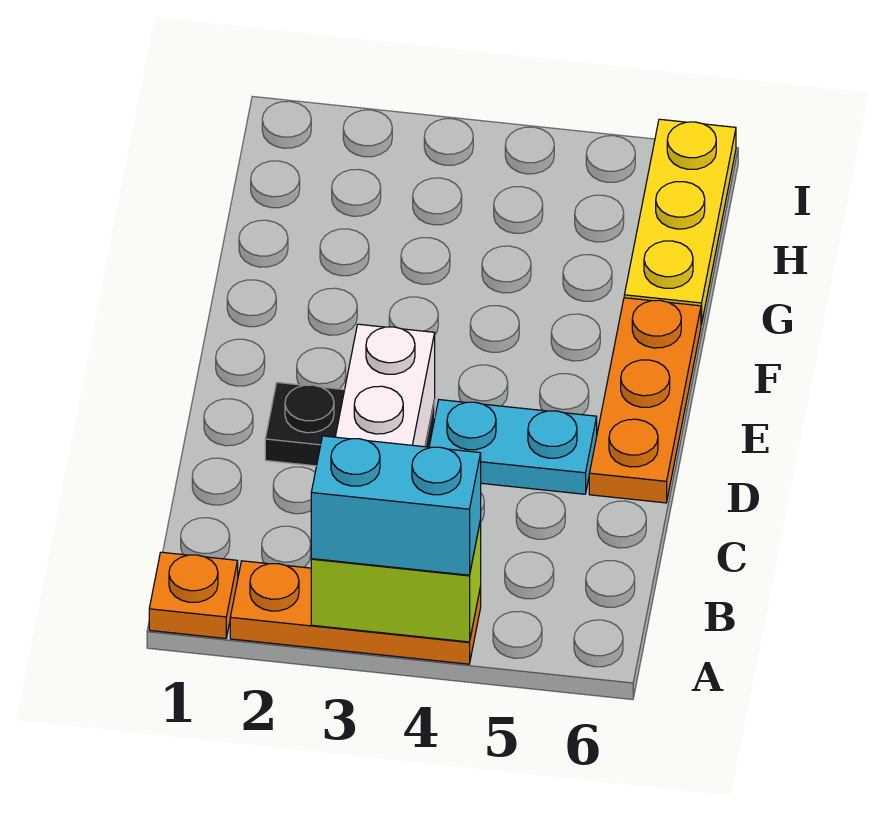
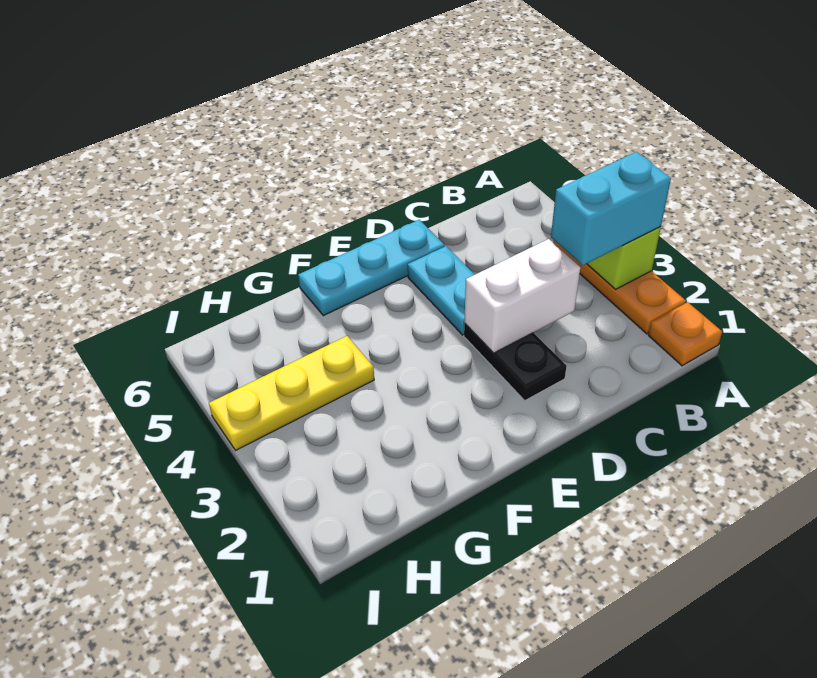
cyan 1x2 brick [311,436,481,575] -> cyan 1x2 brick turned to [551,152,671,265]
orange 1x3 plate [589,298,701,503] -> cyan 1x3 plate [298,220,445,316]
yellow 1x3 plate [624,119,736,324] -> yellow 1x3 plate moved to [209,336,374,450]

